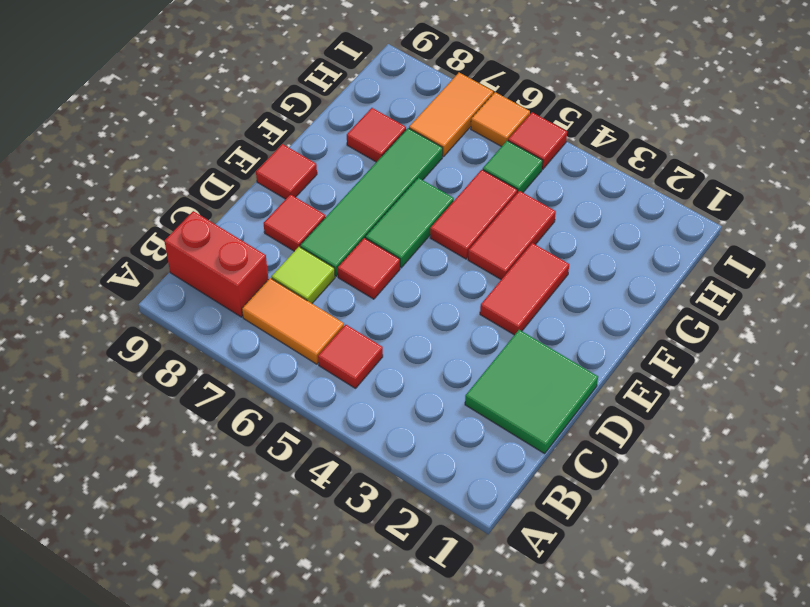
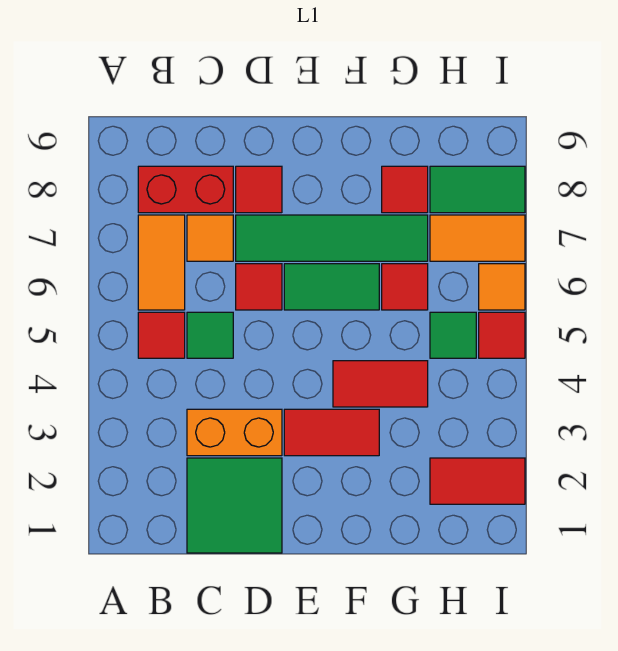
red 1x2 brick [164,211,268,317] -> red 1x2 brick turned to [138,166,233,213]
none -> orange 1x2 brick [187,409,282,456]
none -> green 1x1 tile [187,312,233,358]
lime 1x1 tile [272,247,335,303] -> orange 1x1 tile [187,215,233,261]
red 1x1 tile [256,144,317,199] -> red 1x1 tile moved to [382,264,428,310]
red 1x2 tile [430,170,517,259] -> red 1x2 tile moved to [430,458,525,504]
none -> green 1x2 tile [430,166,525,213]

